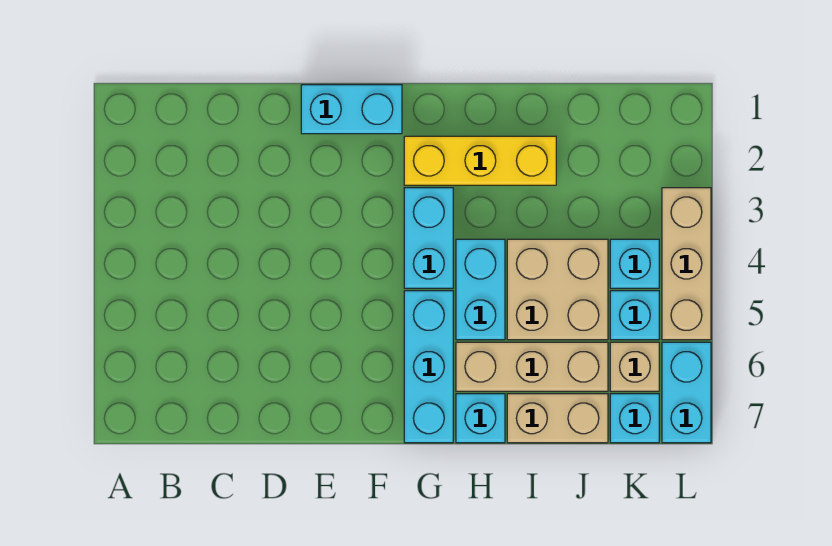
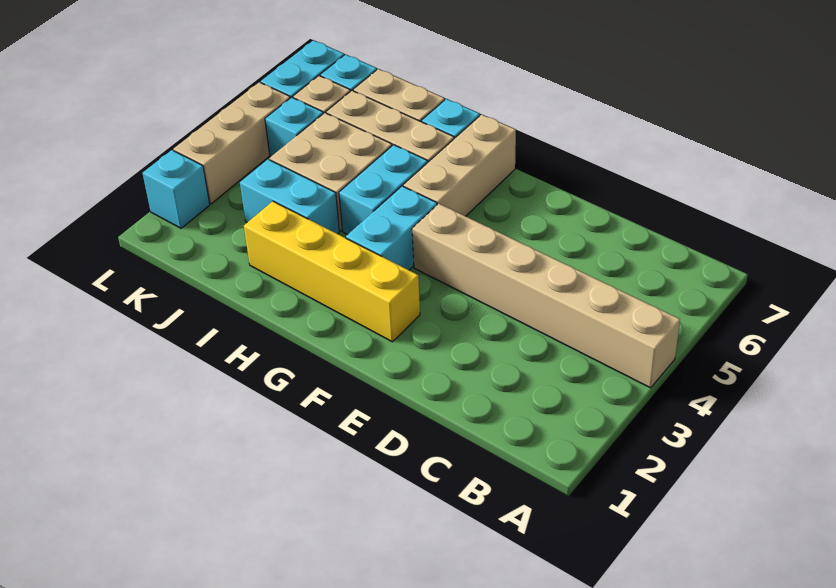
none -> tan 1x6 brick [412,204,680,388]
cyan 1x2 brick [301,85,402,134] -> cyan 1x2 brick moved to [240,159,339,234]
yellow 1x3 brick [404,136,556,185] -> yellow 1x4 brick [244,201,420,342]
cyan 1x3 brick [404,291,453,443] -> tan 1x3 brick [403,115,516,216]
cyan 1x1 brick [610,239,659,288] -> cyan 1x1 brick moved to [143,150,210,228]

